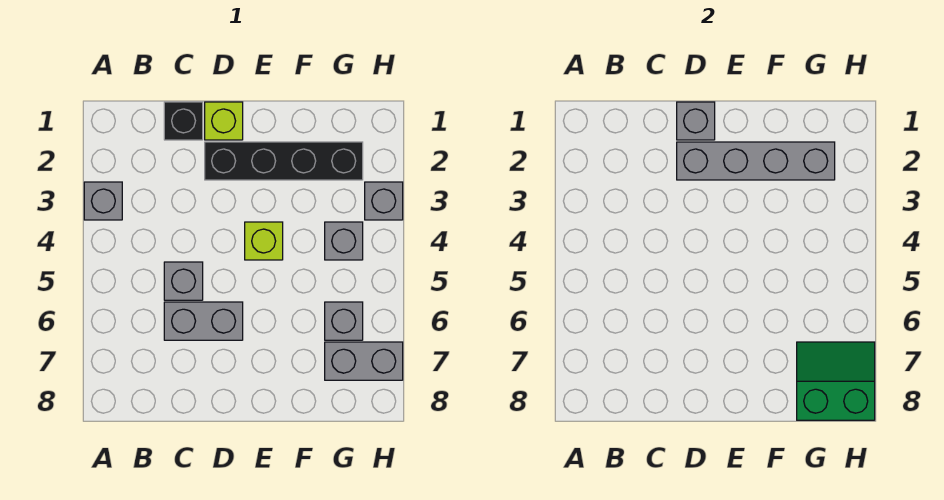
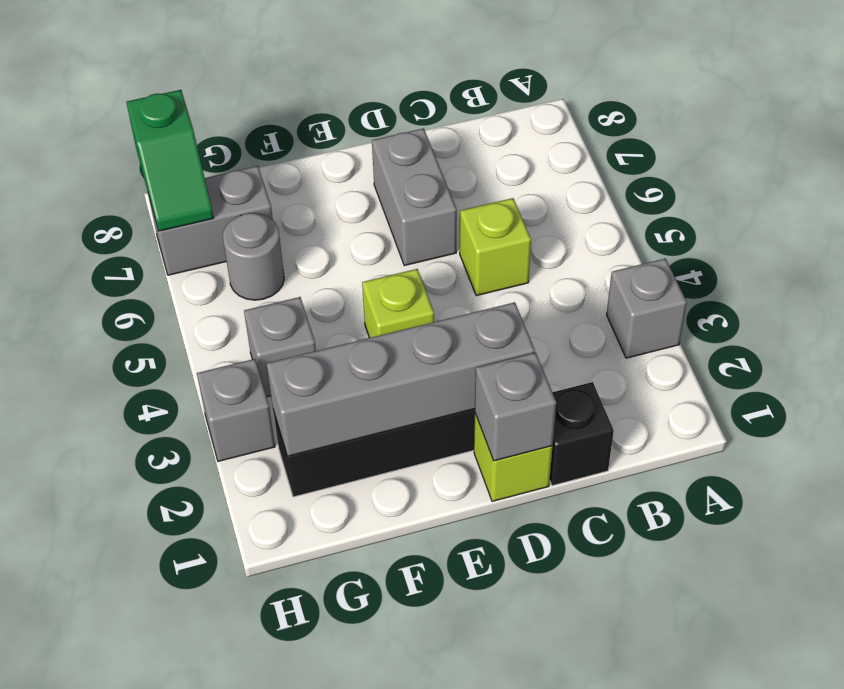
grey 1x1 brick [164,262,203,300] -> lime 1x1 brick [460,198,531,296]
grey 1x2 brick [164,302,243,340] -> grey 1x2 brick turned to [372,128,457,266]
grey 1x1 brick [325,302,363,340] -> grey 1x1 round brick [223,213,284,300]
green 2x2 slope [797,342,875,420] -> green 1x2 slope [126,90,213,231]

